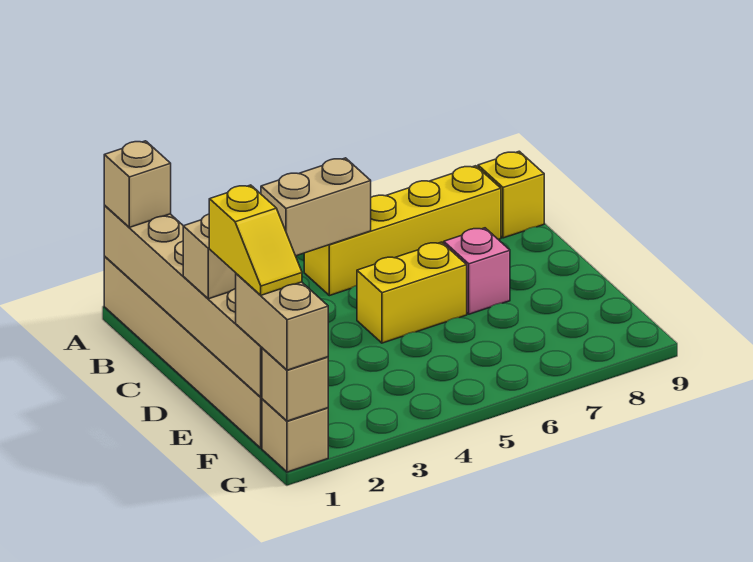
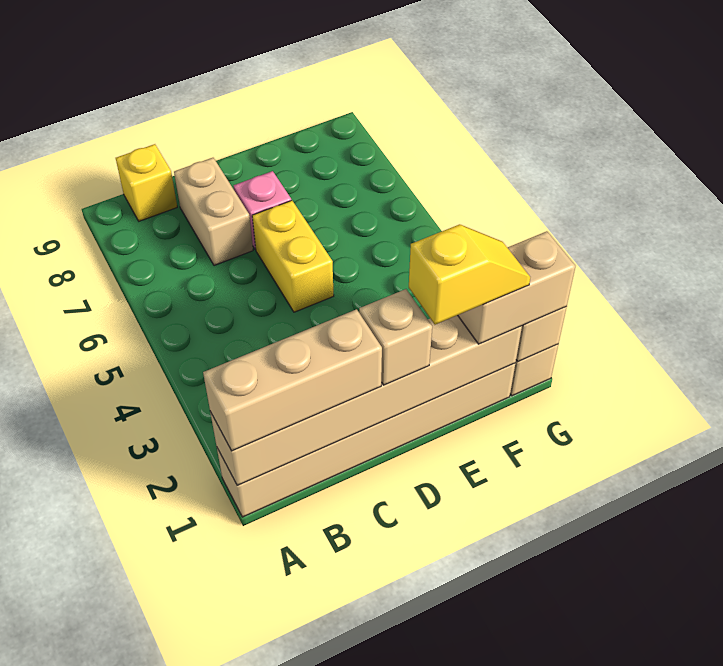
tan 1x1 brick [104,141,171,227] -> tan 1x3 brick [203,309,382,451]
tan 1x2 brick [261,158,371,256] -> tan 1x2 brick moved to [174,158,253,266]
yellow 1x4 brick [304,166,501,296] -> none

